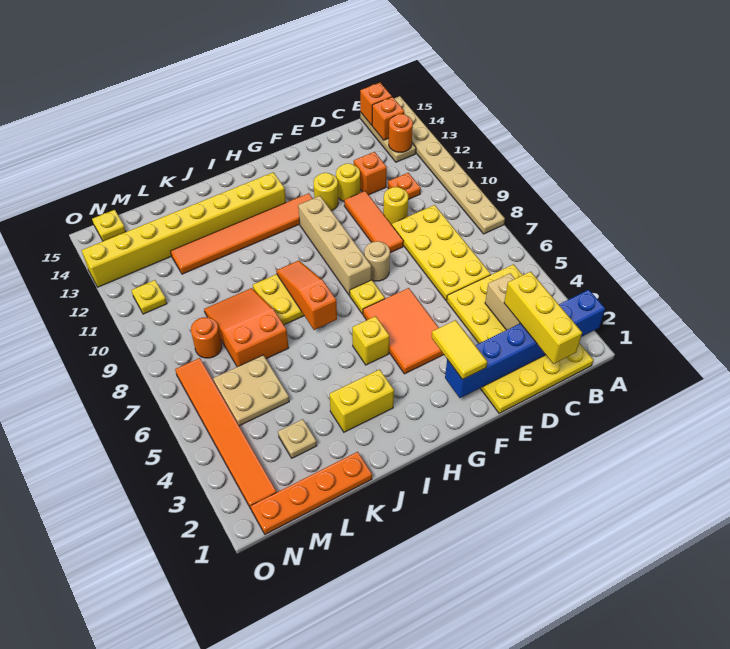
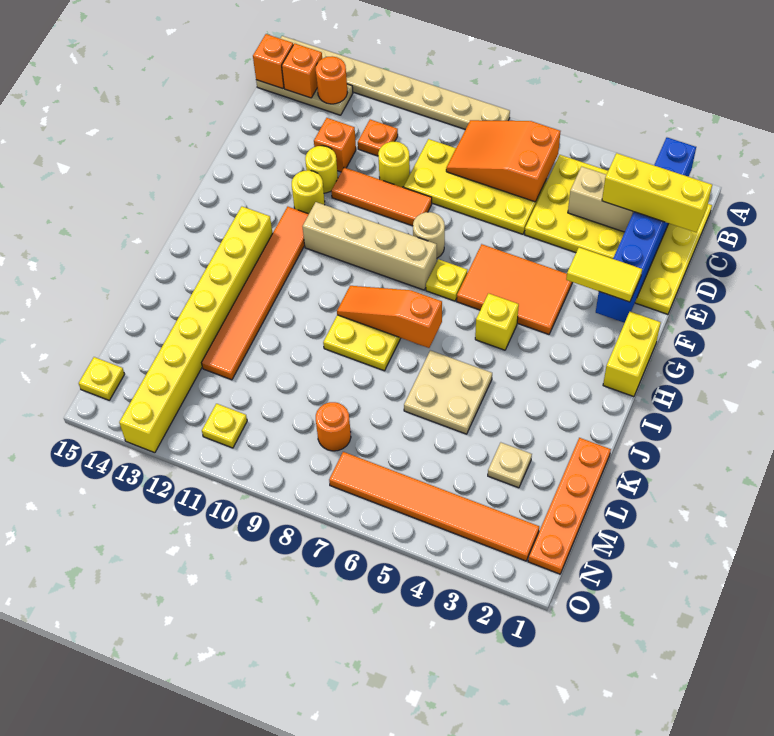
yellow 1x2 brick [330,369,394,432] -> yellow 1x2 brick moved to [603,312,661,397]
orange 2x3 slope [204,288,289,367] -> orange 2x3 slope moved to [446,120,560,202]
tan 2x2 plate [213,355,289,426] -> tan 2x2 plate moved to [404,350,492,434]

